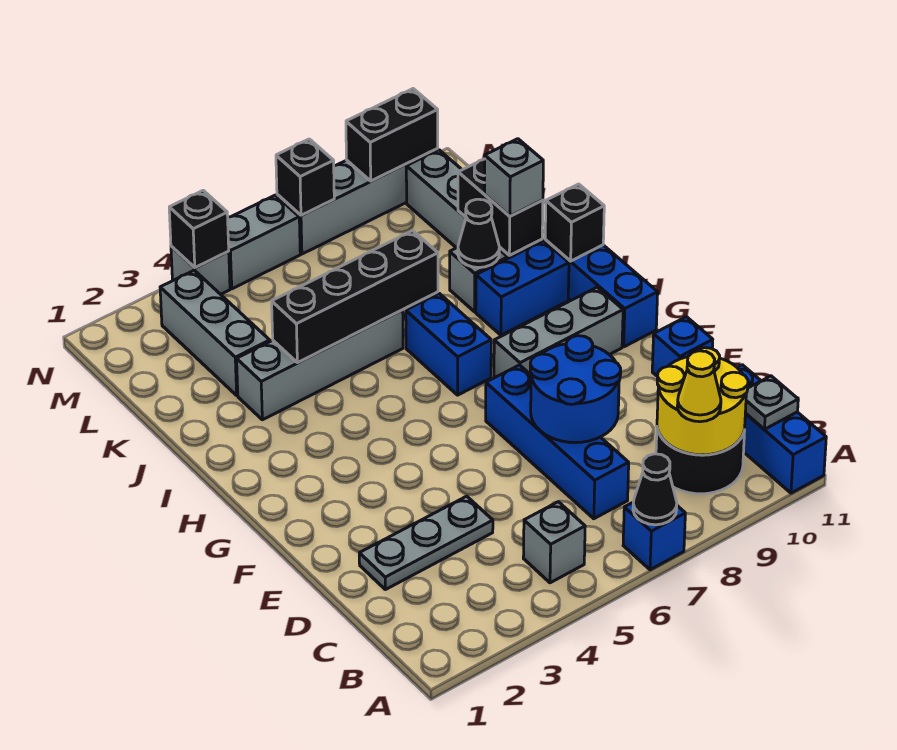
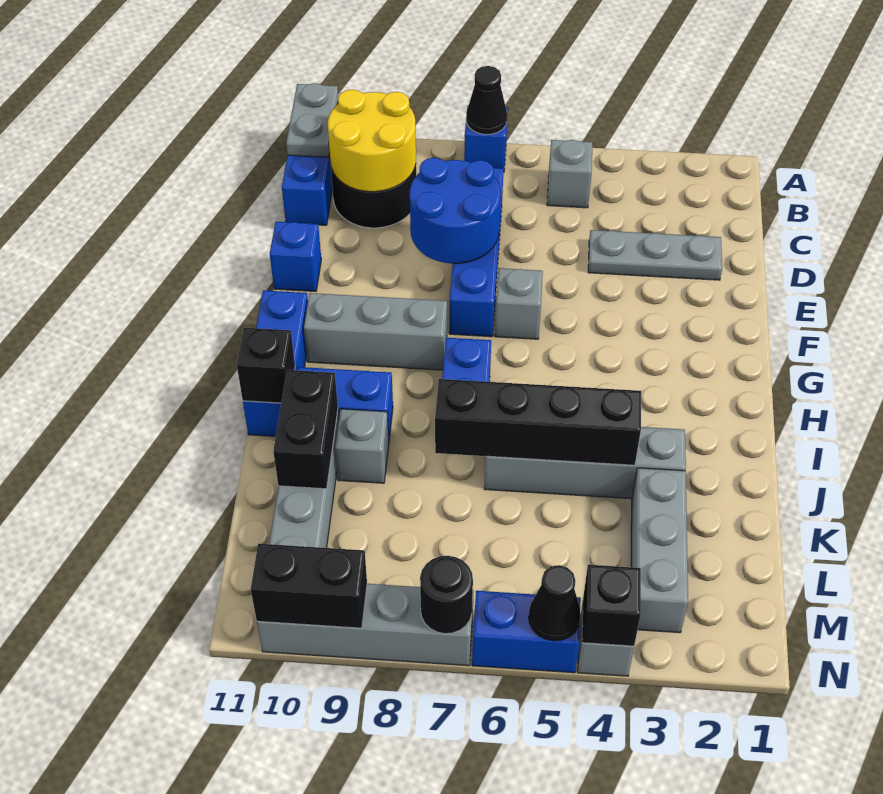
yellow 1x1 cone [677,351,721,422] -> none
grey 1x1 plate [745,376,798,429] -> grey 1x2 plate [286,83,338,157]
black 1x1 cone [458,199,499,268] -> black 1x1 cone moved to [529,565,581,641]
grey 1x1 brick [485,139,543,216] -> grey 1x1 brick moved to [495,268,543,339]
grey 1x2 brick [228,195,300,289] -> blue 1x2 brick [472,591,581,673]
black 1x1 brick [276,139,334,215] -> black 1x1 round brick [420,556,473,634]

